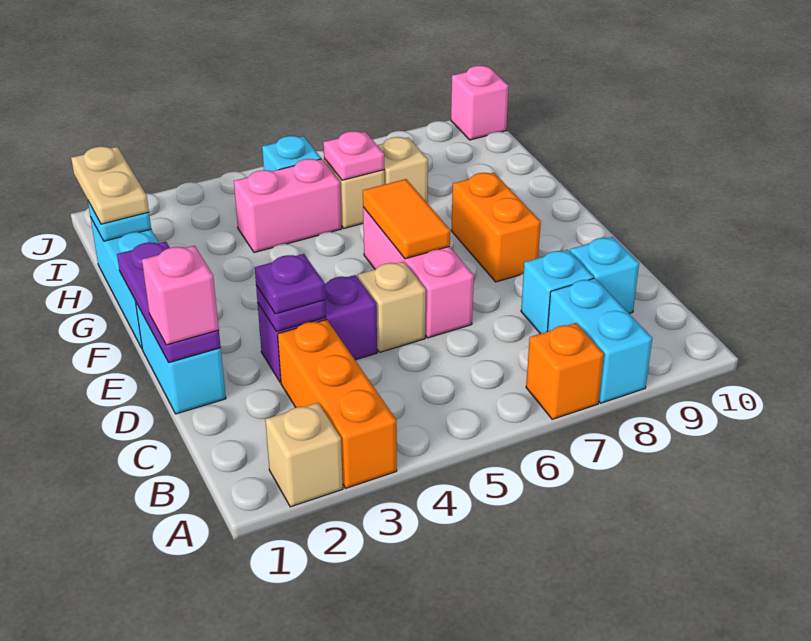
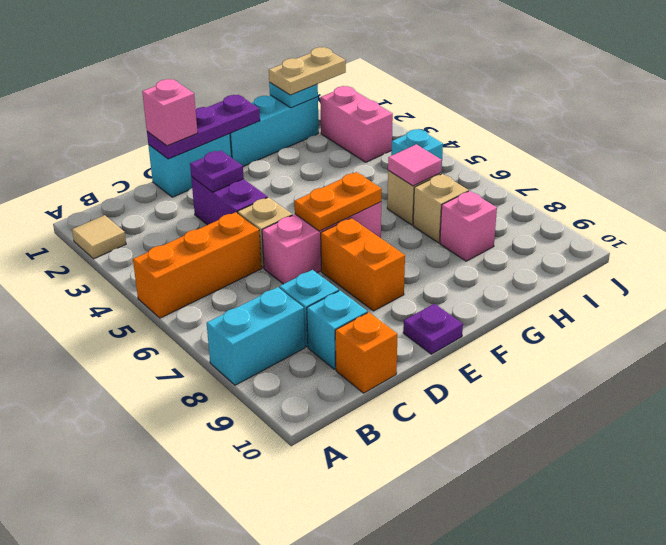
tan 1x1 brick [265,403,343,507] -> tan 1x1 tile [72,215,126,259]
orange 1x3 brick [278,320,397,488] -> orange 1x3 brick moved to [133,212,261,318]
orange 1x1 brick [526,323,604,419] -> orange 1x1 brick moved to [335,312,397,393]
purple 1x1 plate [255,254,325,314] -> purple 1x1 plate moved to [403,304,463,354]
orange 1x2 tile [363,179,450,259] -> orange 1x2 plate [295,172,382,231]
orange 1x2 brick [452,173,541,282] -> orange 1x2 brick turned to [321,218,405,311]
pink 1x2 brick [234,159,342,253] -> pink 1x2 brick moved to [320,86,393,162]
pink 1x1 plate [323,131,384,180] -> pink 1x1 tile [388,144,442,186]
pink 1x1 brick [451,66,509,140] -> pink 1x1 brick moved to [440,191,497,261]

